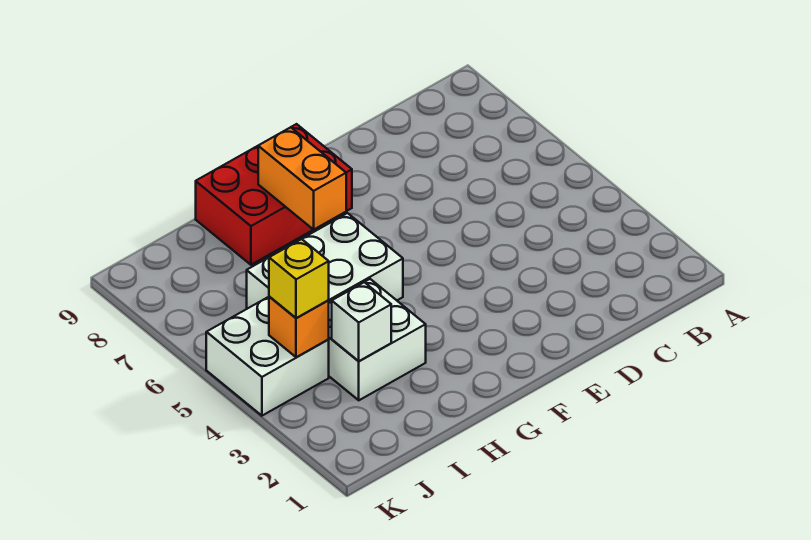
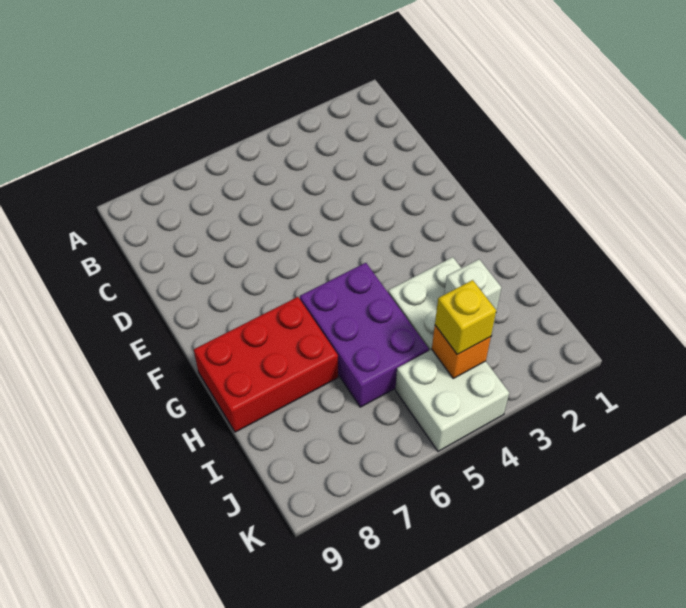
red 2x3 brick [196,124,352,265] -> red 2x3 brick turned to [194,297,338,432]
white 2x3 brick [247,213,403,309] -> purple 2x3 brick [300,263,429,407]
orange 1x2 brick [258,127,346,230] -> none

